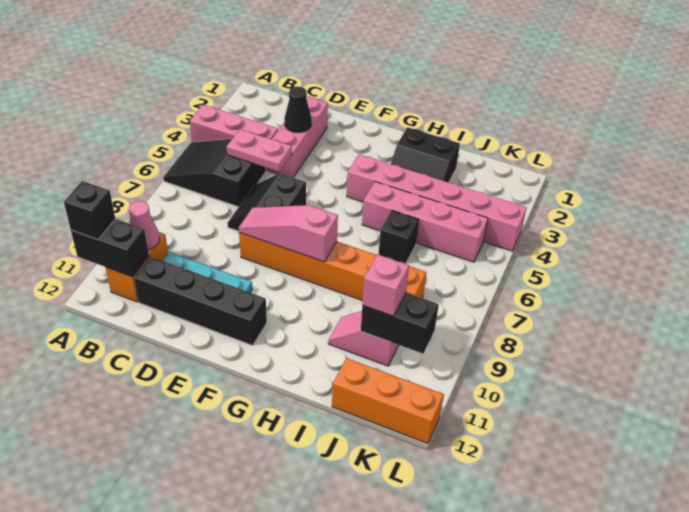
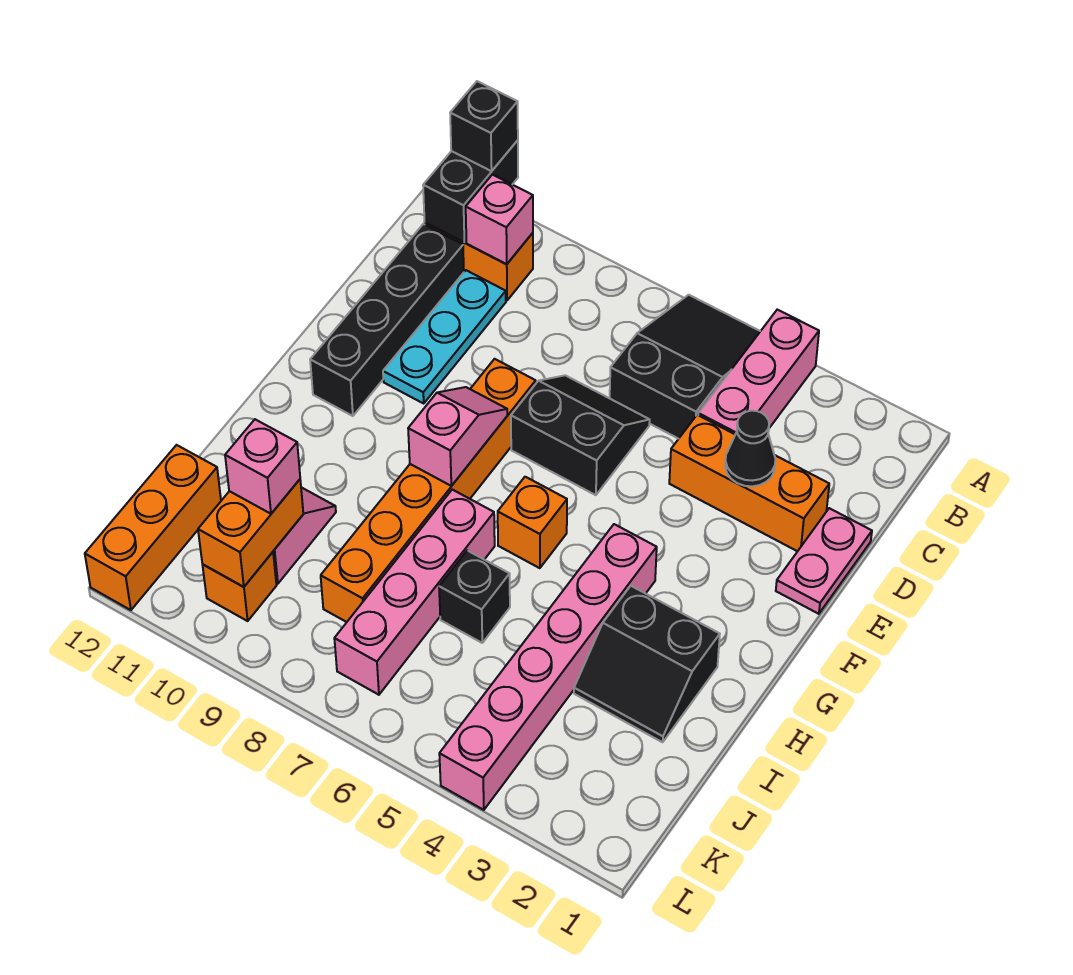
pink 1x1 cone [129,201,160,250] -> pink 1x1 brick [466,175,533,264]
pink 1x2 plate [227,129,292,172] -> pink 1x2 plate moved to [776,508,872,614]
pink 1x3 brick [268,97,328,178] -> orange 1x3 brick [669,415,829,551]
pink 1x3 slope [239,205,338,262] -> pink 1x2 slope [408,387,507,486]
none -> orange 1x1 brick [498,477,567,568]
black 2x2 slope [391,127,460,182] -> black 2x2 slope turned to [574,586,720,742]
pink 1x4 brick [362,182,488,262] -> pink 1x4 brick moved to [334,490,495,695]
black 1x2 brick [361,293,439,354] -> orange 1x2 brick [198,479,303,587]
none -> orange 1x1 brick [202,552,276,621]

